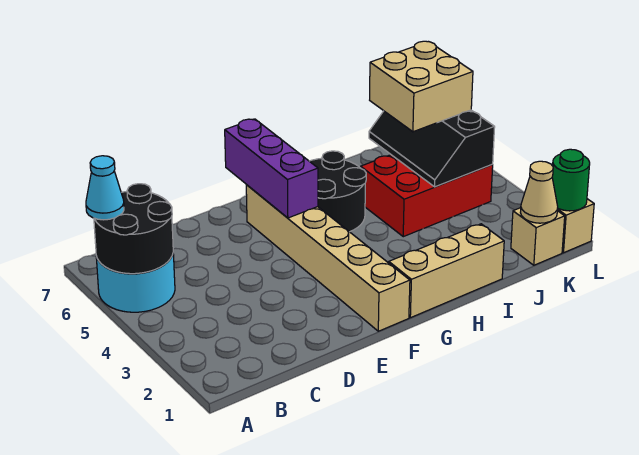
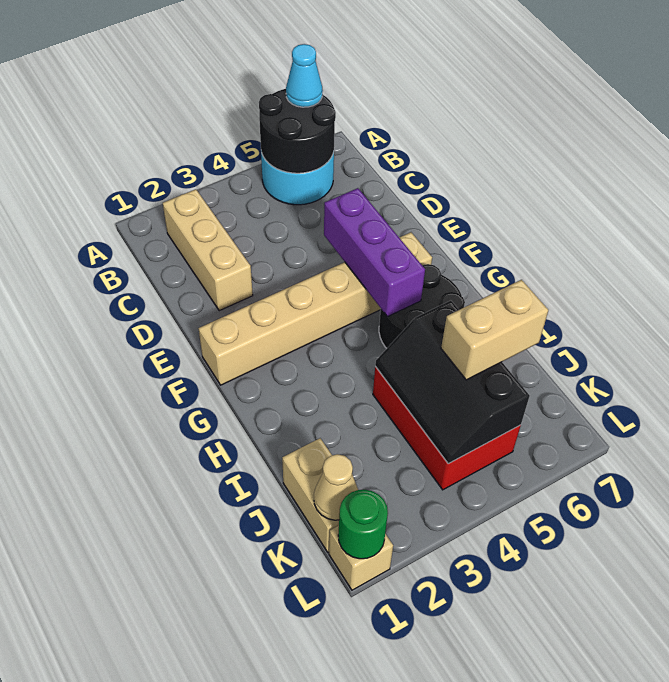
purple 1x3 brick [225,119,318,218] -> purple 1x3 brick turned to [324,188,425,317]
tan 1x3 brick [389,224,504,318] -> tan 1x3 brick moved to [163,189,253,311]
black 2x3 slope [369,110,495,187] -> black 2x3 slope turned to [375,301,530,464]
tan 2x2 brick [370,41,473,132] -> tan 1x2 brick [441,280,548,380]
tan 1x1 brick [511,208,565,265] -> tan 1x2 brick [282,438,339,552]

